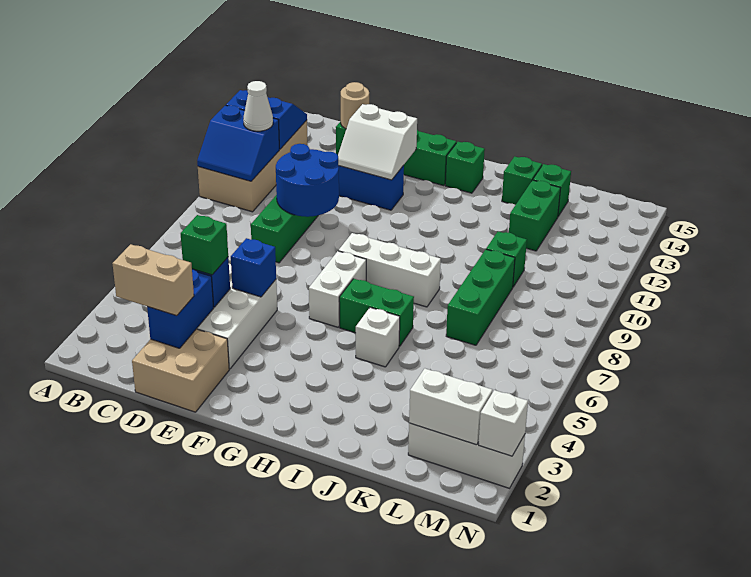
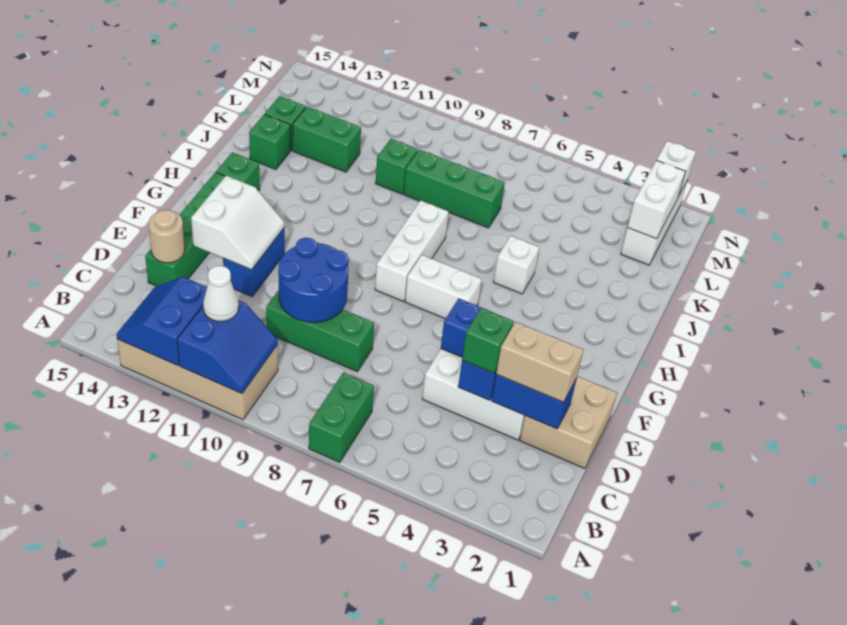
tan 1x2 brick [113,244,194,316] -> tan 1x2 brick turned to [496,322,583,402]
green 1x2 brick [339,279,414,346] -> green 1x2 brick moved to [309,373,374,462]

